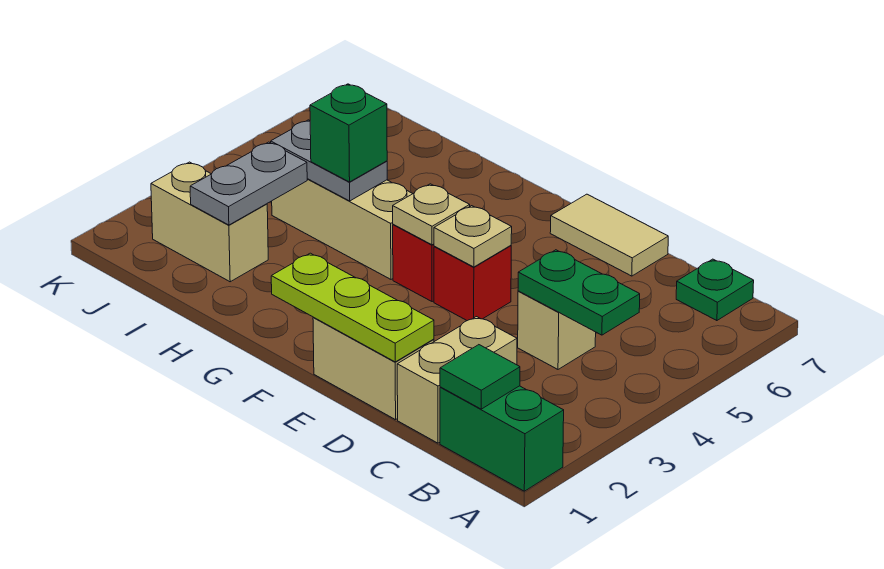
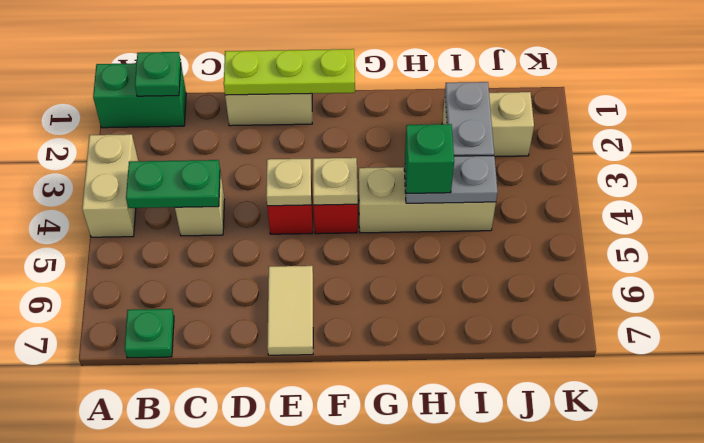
green 1x1 tile [440,345,520,409] -> green 1x1 plate [135,52,181,96]
tan 1x2 brick [397,317,517,443] -> tan 1x2 brick moved to [82,134,138,237]
tan 1x2 tile [550,194,668,276] -> tan 1x2 tile turned to [267,266,313,355]

